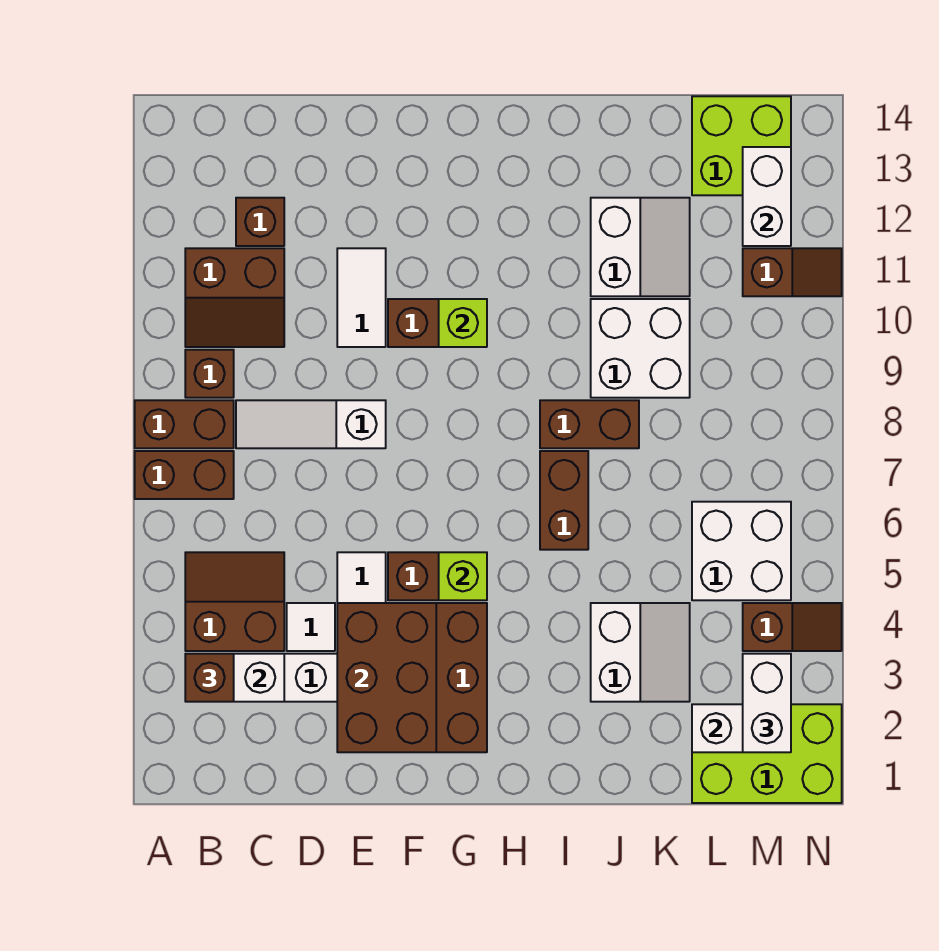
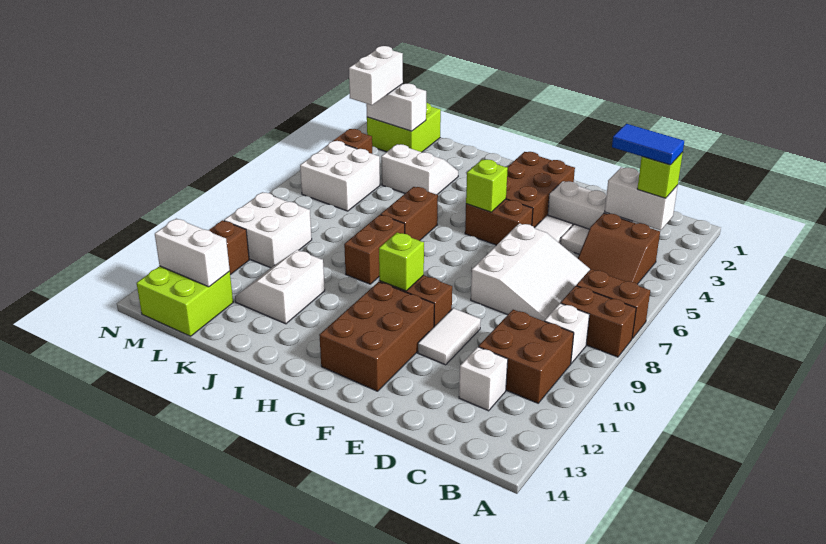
brown 1x1 brick [185,654,234,702] -> lime 1x1 brick [637,152,683,198]
none -> blue 1x2 tile [612,124,684,165]
brown 1x1 brick [185,350,234,398] -> white 1x1 brick [544,303,590,364]
brown 2x2 slope [185,248,284,347] -> brown 2x2 brick [479,310,574,403]
white 1x3 slope [236,400,386,448] -> white 3x3 slope [471,223,590,321]
brown 1x1 brick [236,198,284,246] -> white 1x1 brick [459,347,508,411]
brown 2x3 brick [337,603,436,752] -> brown 2x3 brick moved to [319,282,434,391]
brown 1x2 brick [540,400,639,448] -> brown 1x2 brick turned to [344,215,405,284]
white 2x2 slope [591,603,690,702] -> white 2x2 slope turned to [381,144,458,195]
white 2x2 brick [591,299,690,398] -> white 2x2 brick moved to [224,192,312,268]
lime 2x3 brick [692,704,842,803] -> lime 2x2 brick [367,103,441,152]
white 1x2 brick [743,147,791,246] -> white 1x2 brick turned to [155,219,230,287]

